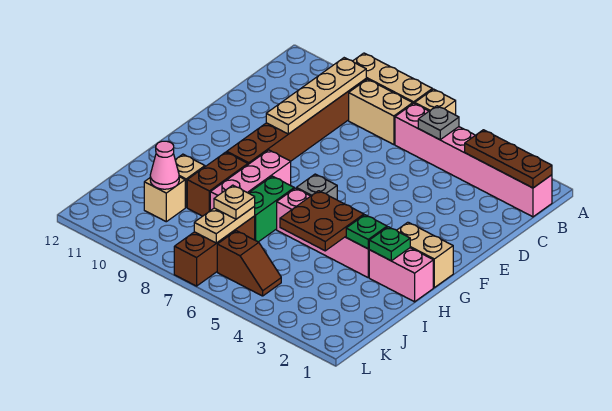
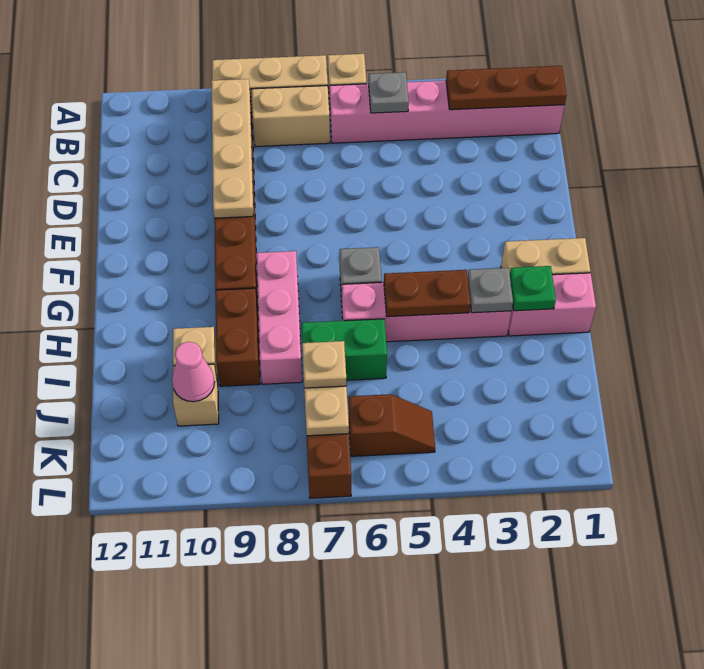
green 1x1 plate [346,215,387,249] -> grey 1x1 plate [468,268,513,313]
brown 2x2 plate [280,191,364,251] -> brown 1x2 plate [384,270,470,317]
green 1x2 brick [249,176,294,242] -> green 1x2 brick turned to [301,319,387,380]

